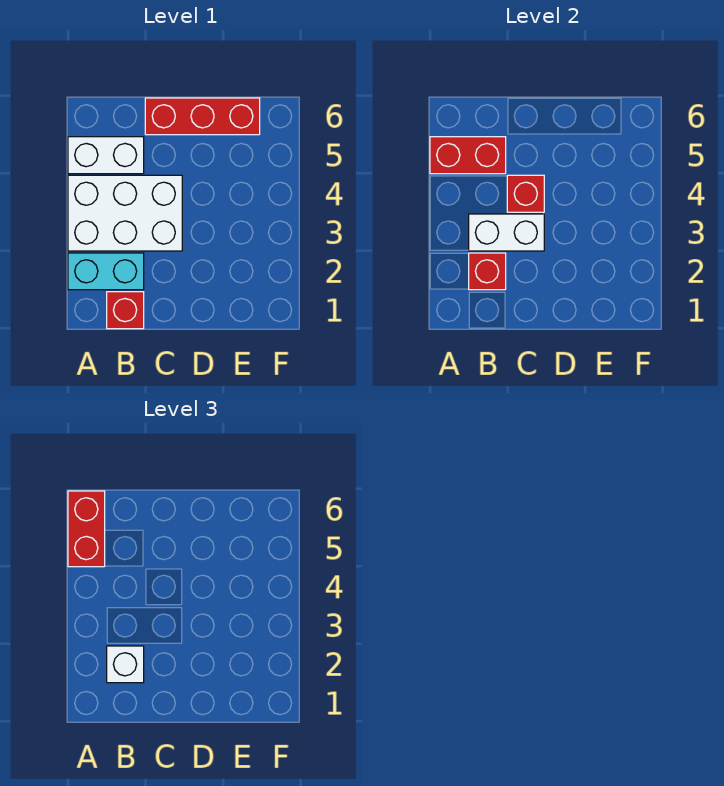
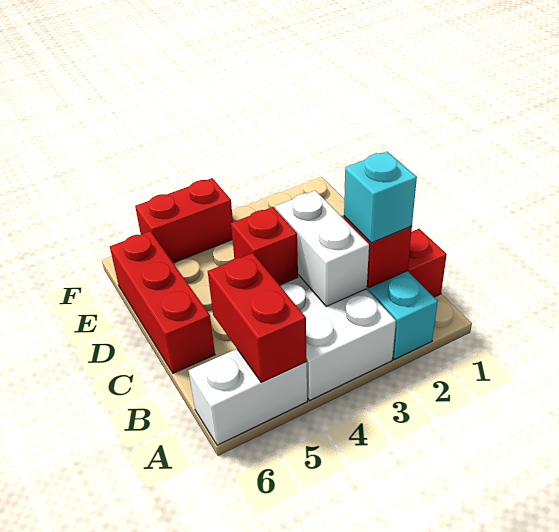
white 1x2 brick [68,137,144,174] -> white 1x2 brick turned to [189,349,307,445]
red 1x2 brick [68,491,105,567] -> red 1x2 brick moved to [135,178,233,263]
white 1x1 brick [107,646,144,683] -> cyan 1x1 brick [344,151,417,243]

